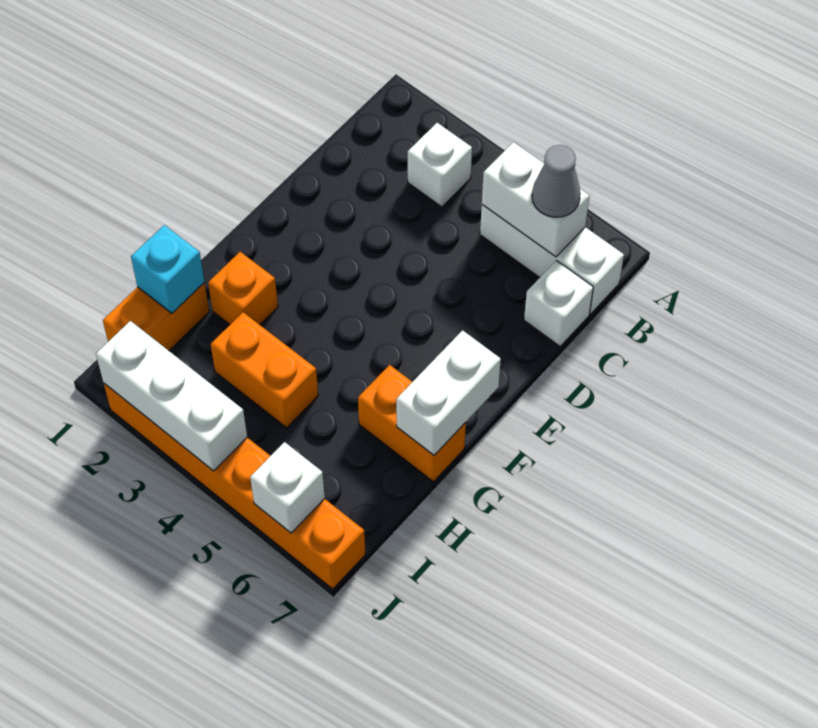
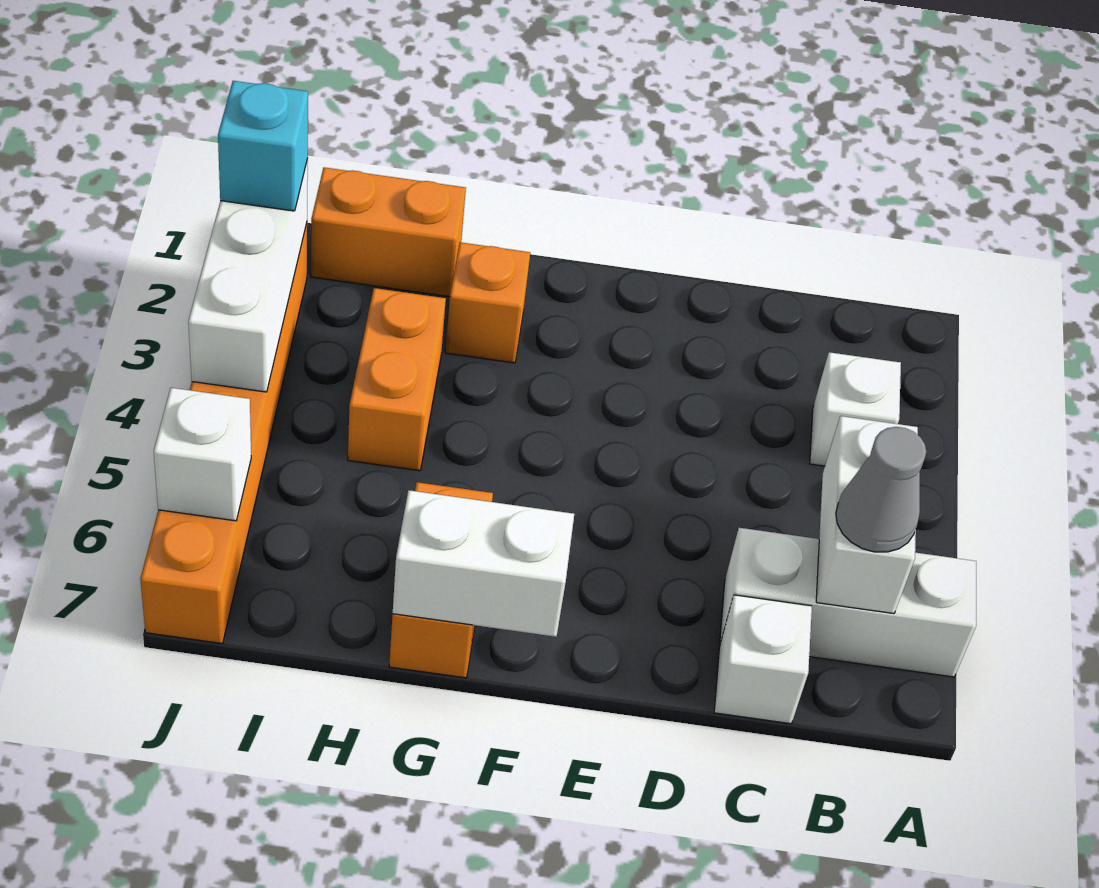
white 1x3 brick [480,205,624,314] -> white 1x3 brick turned to [720,528,976,677]
cyan 1x1 brick [131,225,204,313] -> cyan 1x1 brick moved to [218,81,308,211]

